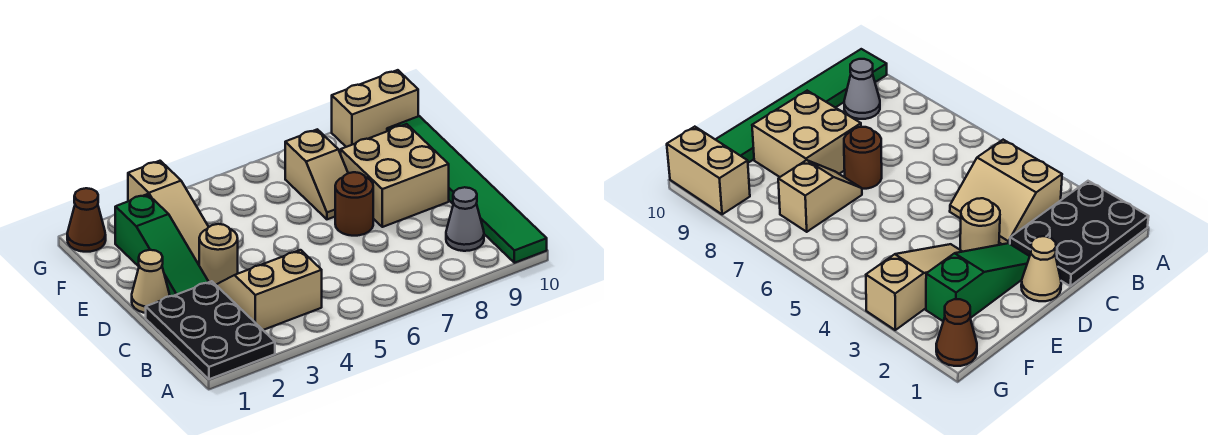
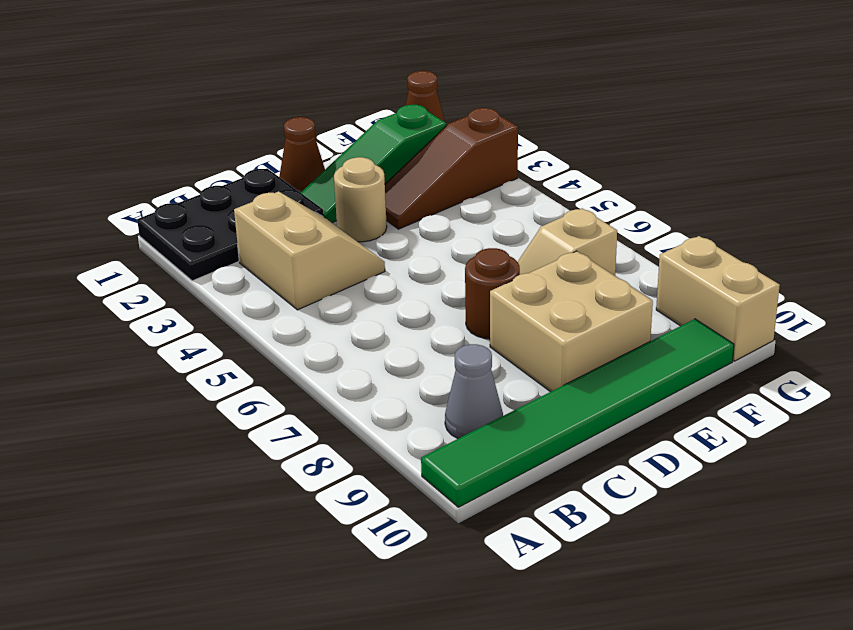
tan 1x1 cone [132,250,170,313] -> brown 1x1 cone [279,117,325,192]
tan 1x3 slope [128,161,208,265] -> brown 1x3 slope [385,108,518,229]

